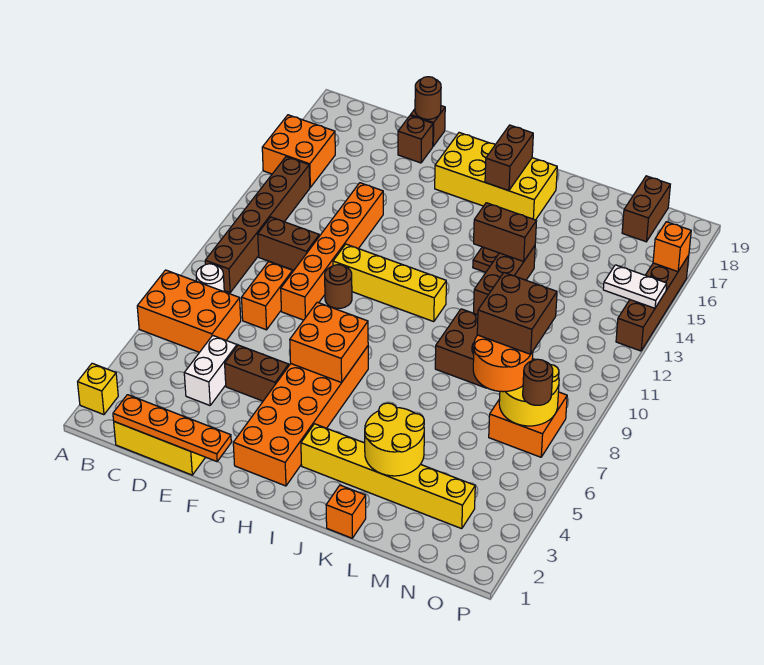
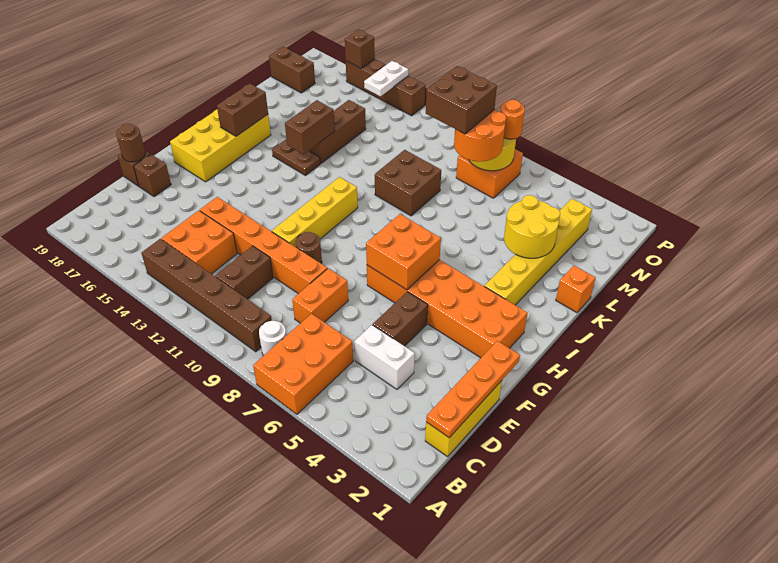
yellow 1x1 brick [78,363,118,415] -> none
orange 2x2 brick [262,115,335,187] -> orange 2x2 brick moved to [161,210,237,274]
orange 1x2 brick [242,262,293,330] -> orange 1x2 brick turned to [292,268,348,323]
brown 1x2 brick [485,125,533,191] -> brown 1x2 brick turned to [217,83,268,136]
brown 1x3 brick [474,246,535,315] -> brown 1x3 brick turned to [309,100,366,163]
brown 1x1 round brick [523,359,553,405] -> orange 1x1 round brick [500,100,525,139]
orange 1x1 brick [653,222,691,272] -> brown 1x1 brick [345,30,375,68]

